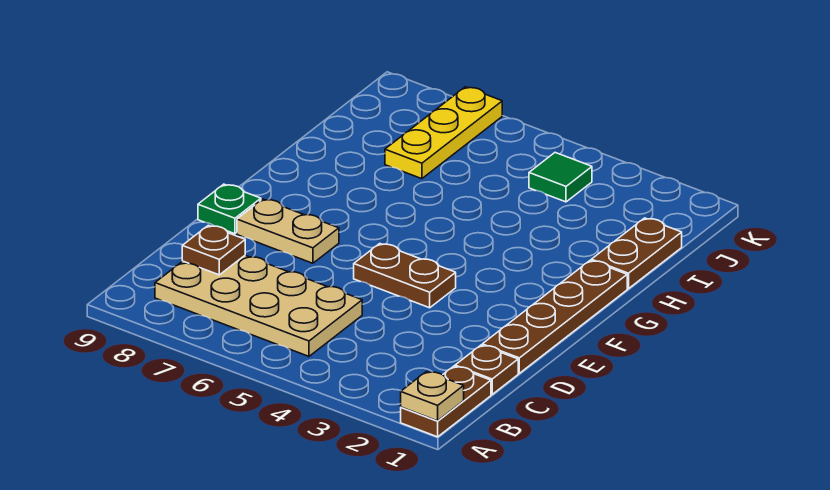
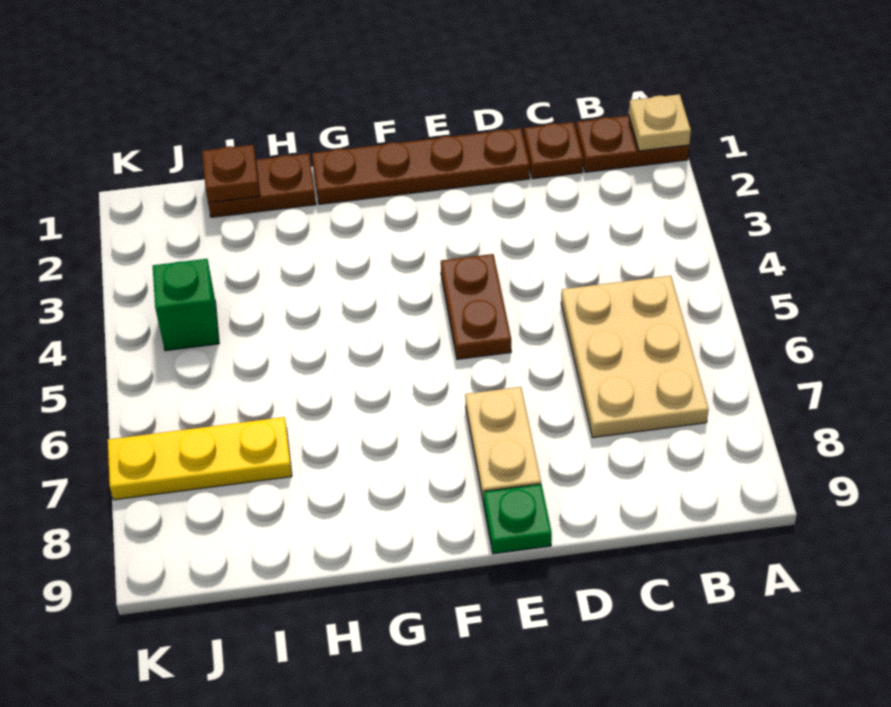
tan 2x4 plate [155,255,362,356] -> tan 2x3 plate [561,276,709,438]
brown 1x1 plate [182,225,245,275] -> brown 1x1 plate moved to [202,145,260,203]
green 1x1 tile [529,153,592,202] -> green 1x1 brick [153,259,219,351]

